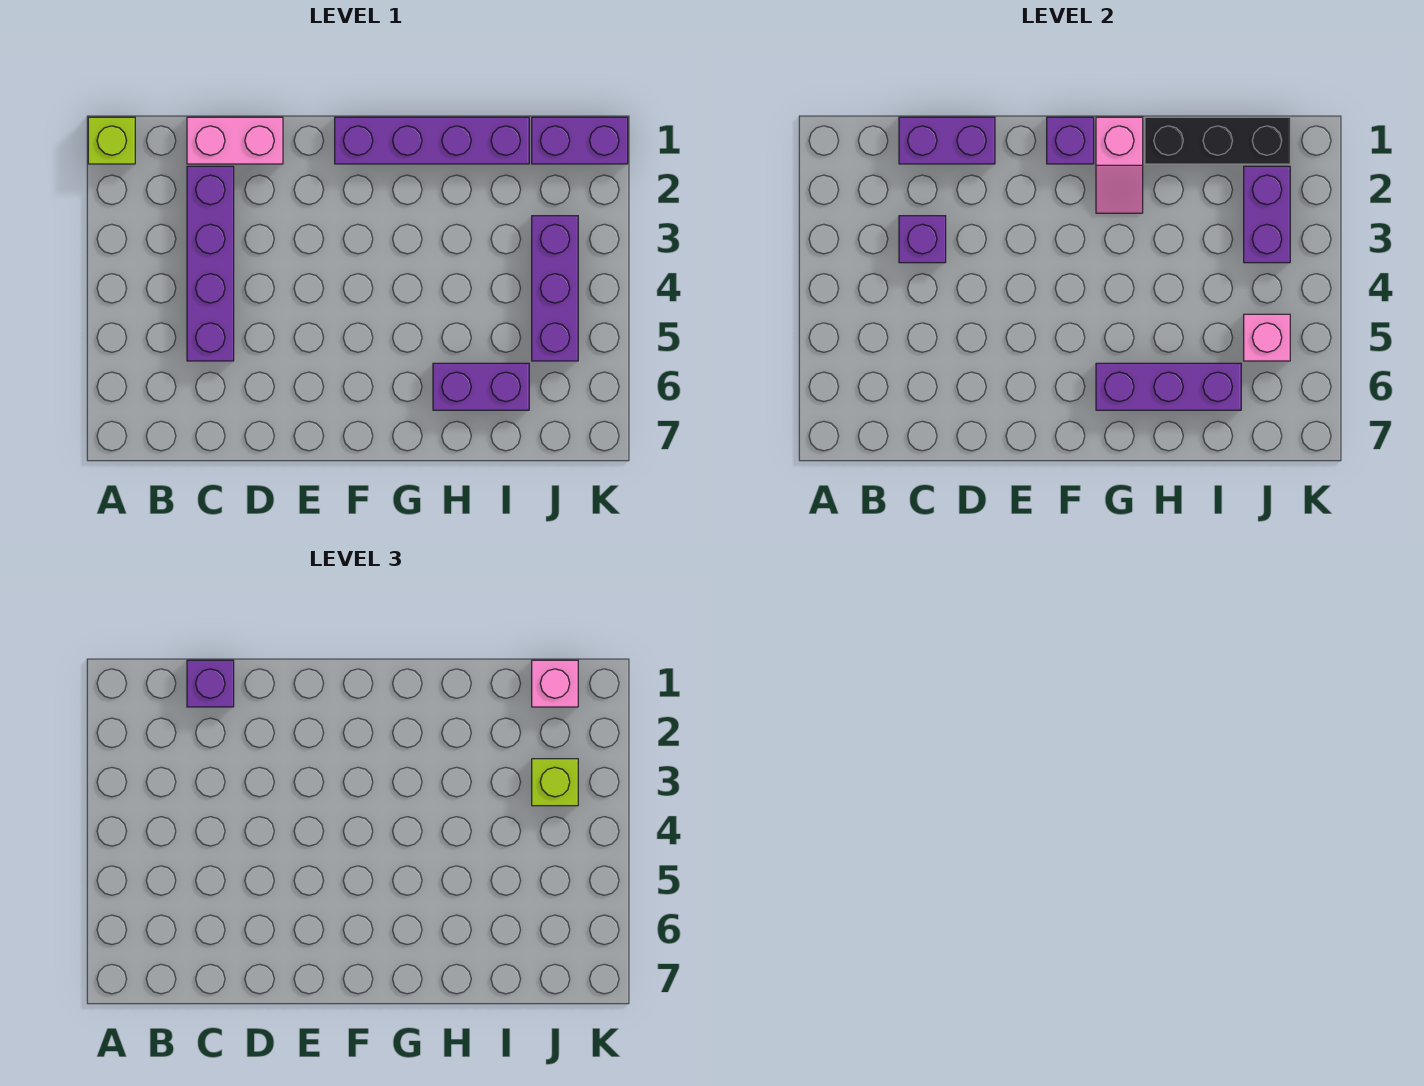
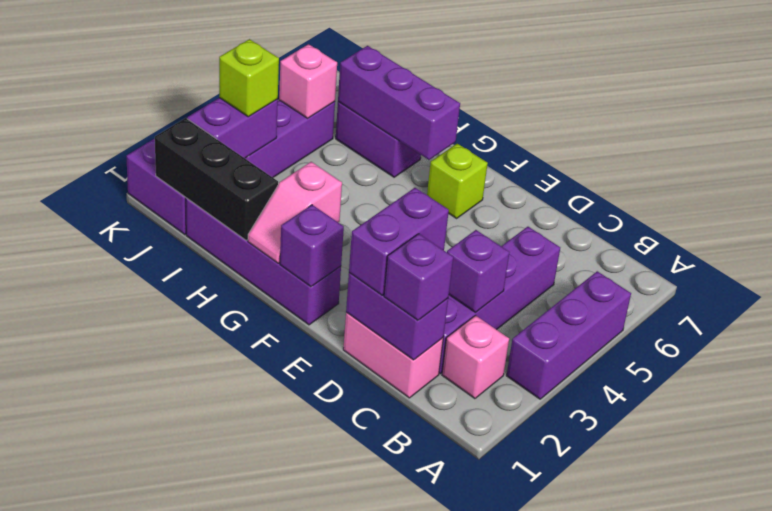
lime 1x1 brick [88,117,135,164] -> lime 1x1 brick moved to [427,144,488,218]
none -> purple 1x3 brick [507,271,631,399]
none -> purple 1x2 brick [349,188,449,295]
pink 1x2 slope [1096,117,1143,213] -> pink 1x2 slope turned to [248,162,342,263]
pink 1x1 brick [532,660,578,707] -> pink 1x1 brick moved to [442,315,509,399]

